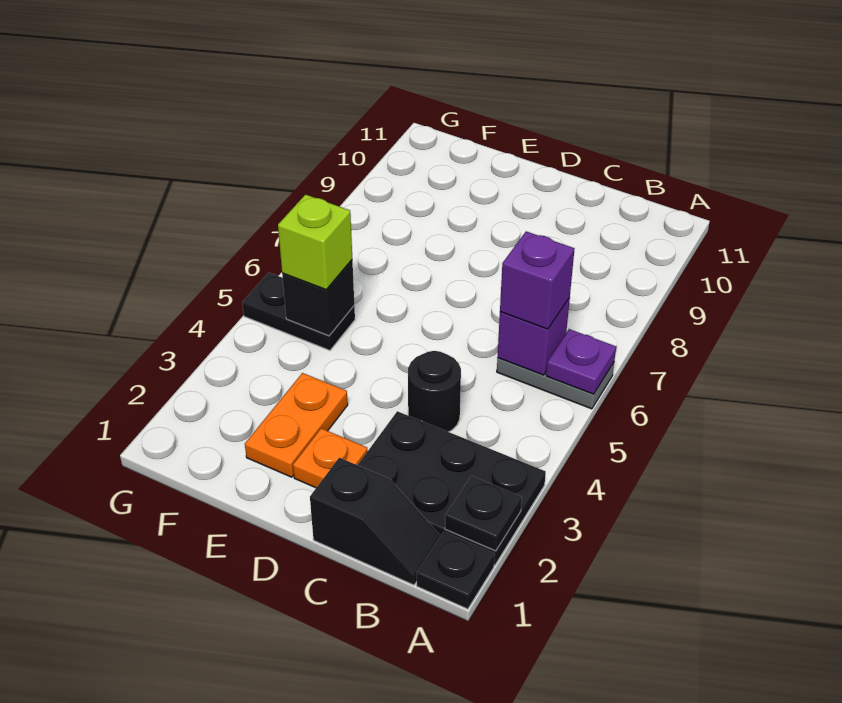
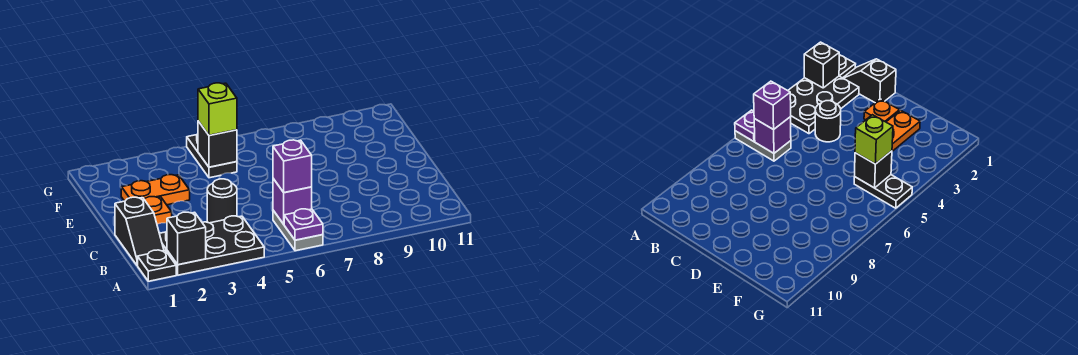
black 2x3 plate [358,411,546,565] -> black 2x3 plate turned to [159,216,264,275]
black 1x1 plate [445,476,522,551] -> black 1x1 brick [167,212,206,265]

